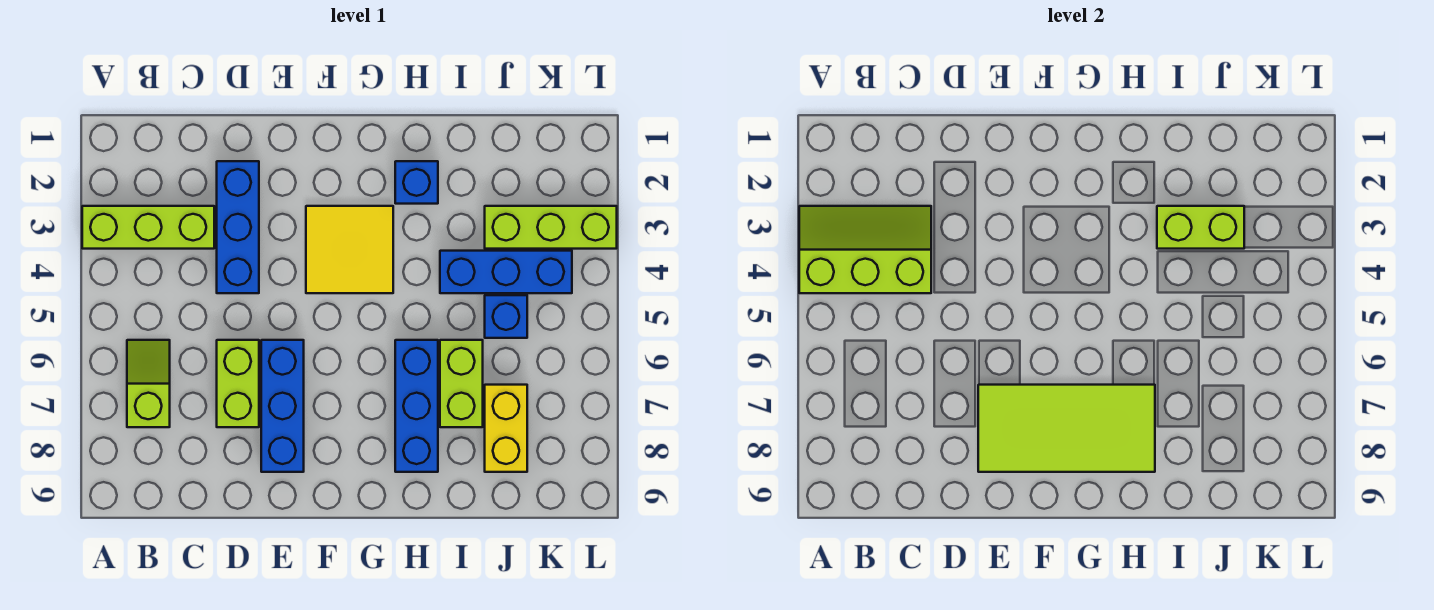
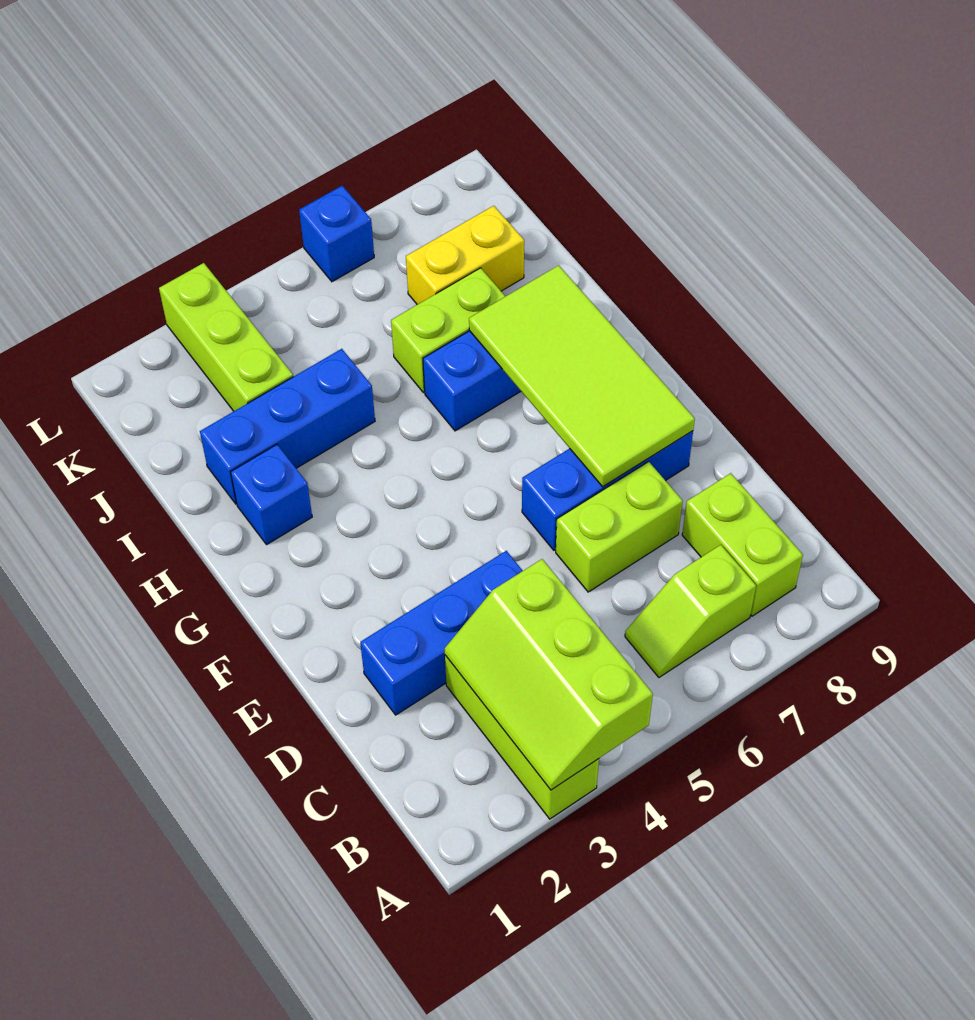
yellow 2x2 tile [306,206,393,293] -> none
lime 1x2 brick [1157,206,1244,249] -> lime 1x2 brick moved to [682,473,803,616]
blue 1x3 brick [440,251,572,293] -> blue 1x3 brick turned to [200,349,375,504]
blue 1x1 brick [485,295,527,338] -> blue 1x1 brick moved to [299,186,374,282]

